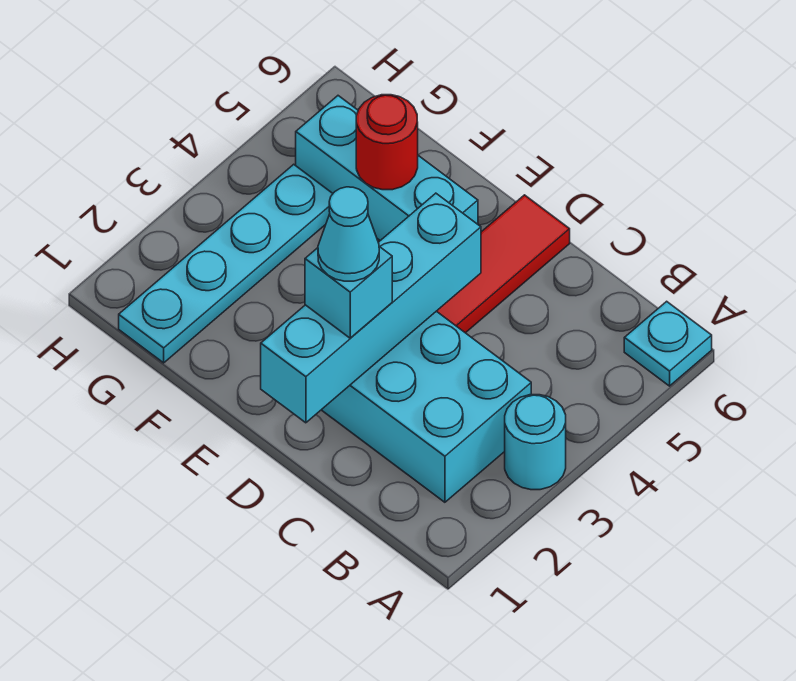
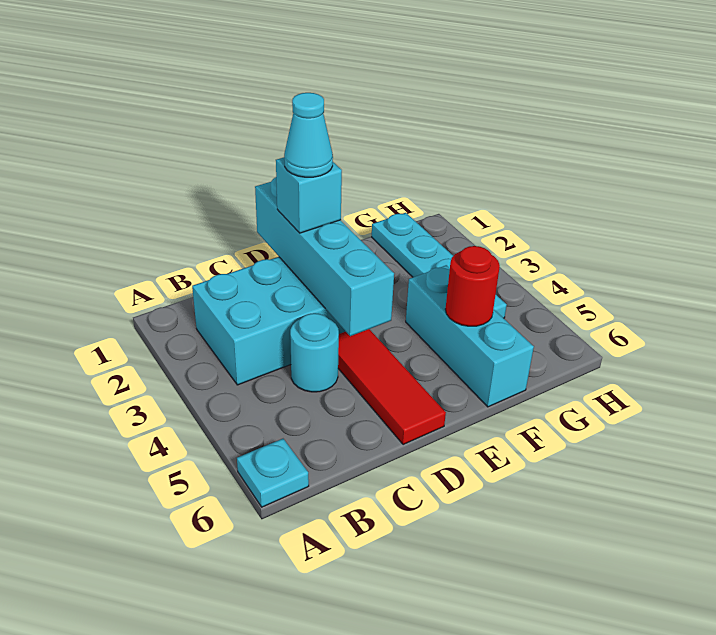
cyan 1x1 round brick [505,395,566,490] -> cyan 1x1 round brick moved to [290,313,339,392]
cyan 1x3 brick [296,96,478,241] -> cyan 1x3 brick turned to [406,265,534,407]

